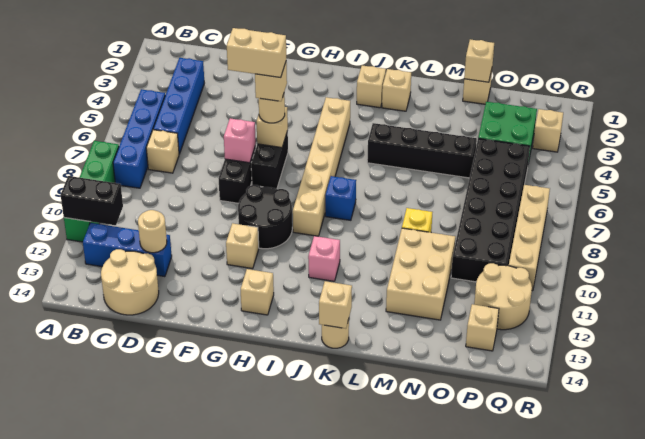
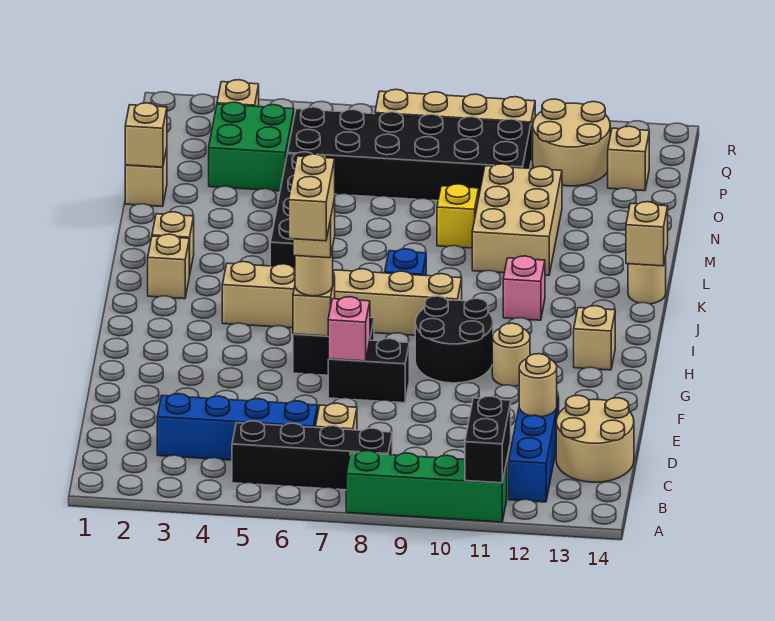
blue 1x4 brick [113,89,165,188] -> black 1x4 brick [232,421,392,490]
tan 1x1 brick [226,223,259,269] -> tan 1x1 round brick [492,323,530,386]
tan 2x3 brick [386,228,455,320] -> tan 2x3 brick turned to [472,164,562,275]

